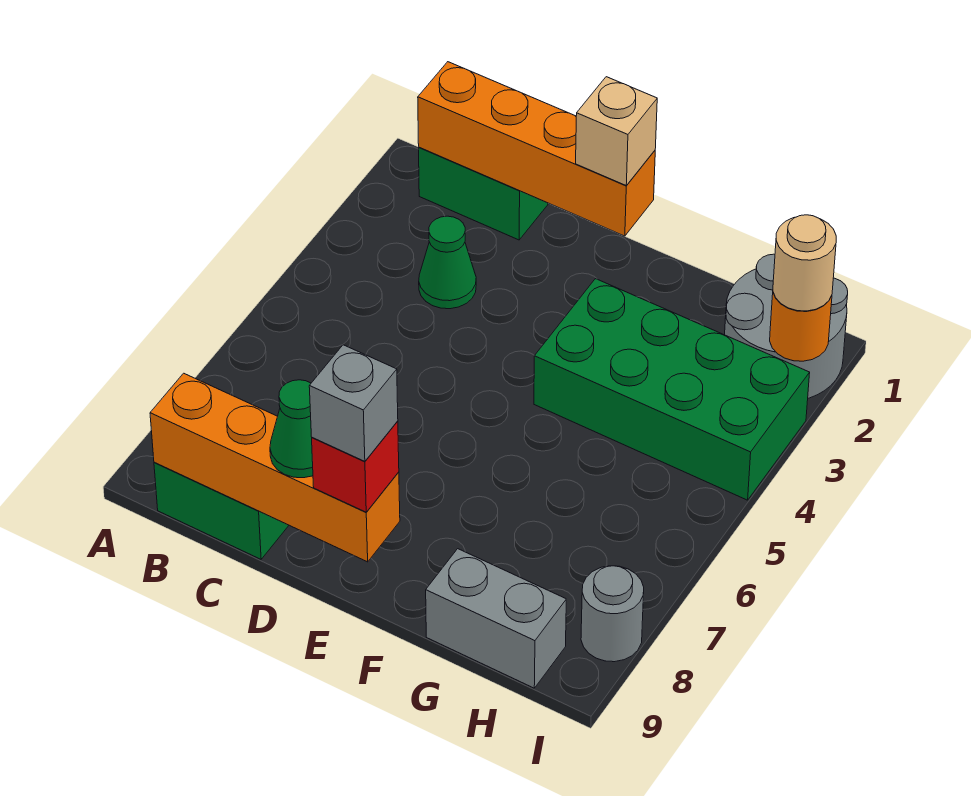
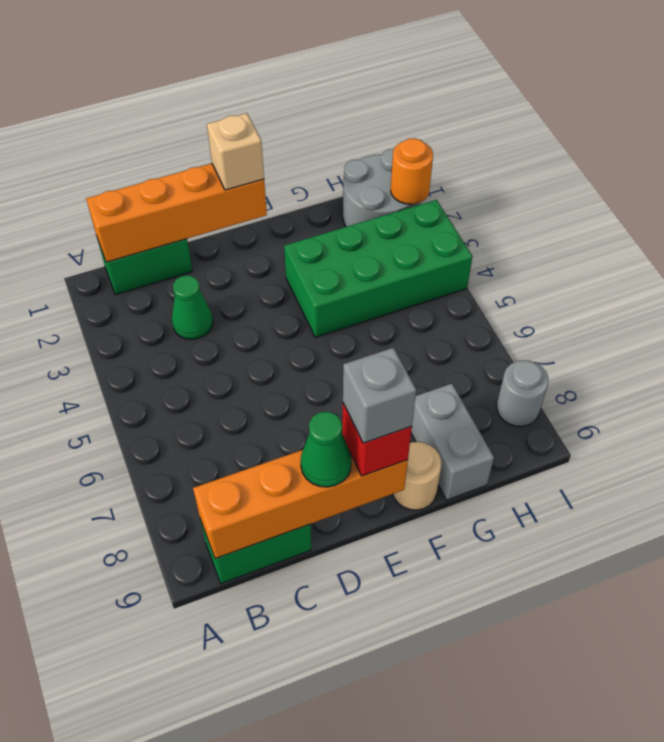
grey 1x2 brick [426,549,566,688] -> grey 1x2 brick turned to [411,384,494,500]
tan 1x1 round brick [773,215,836,311] -> tan 1x1 round brick moved to [393,442,442,510]

